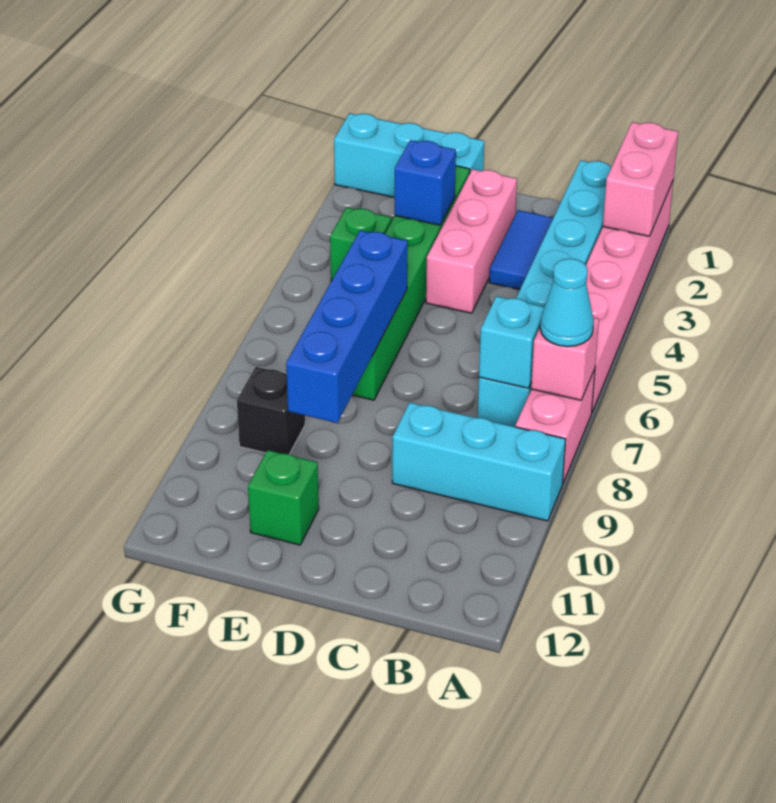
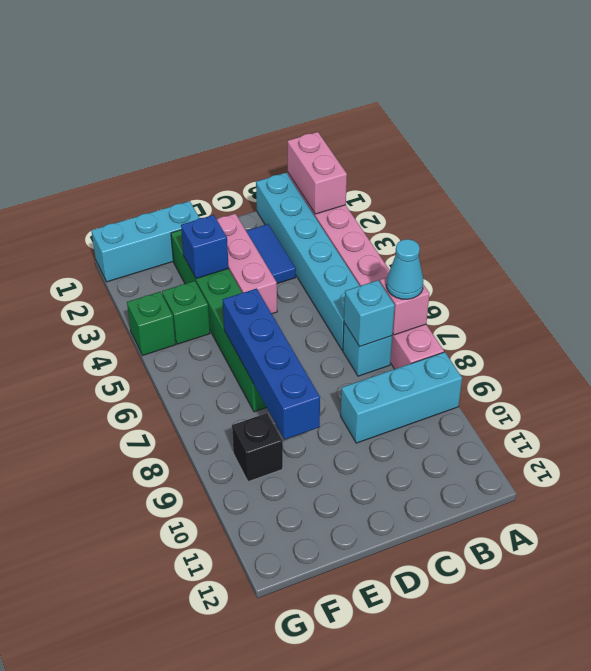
green 1x1 brick [248,450,319,545] -> green 1x1 brick moved to [127,292,176,355]

